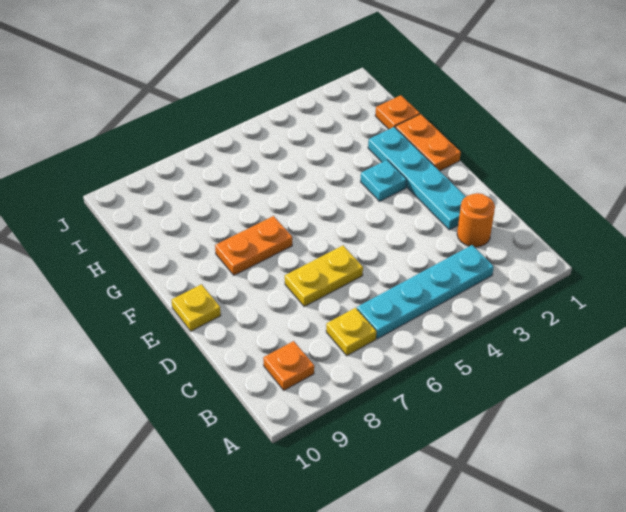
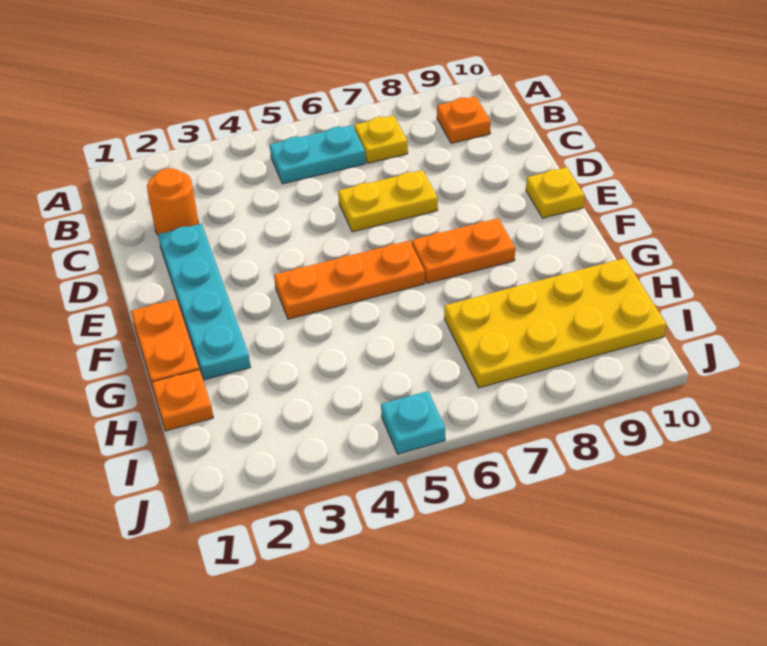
cyan 1x4 plate [357,245,494,339] -> cyan 1x2 plate [270,125,366,184]
cyan 1x1 plate [360,160,407,201] -> cyan 1x1 plate moved to [381,391,445,454]
none -> orange 1x3 plate [274,241,425,319]
none -> yellow 2x4 plate [444,258,666,388]

